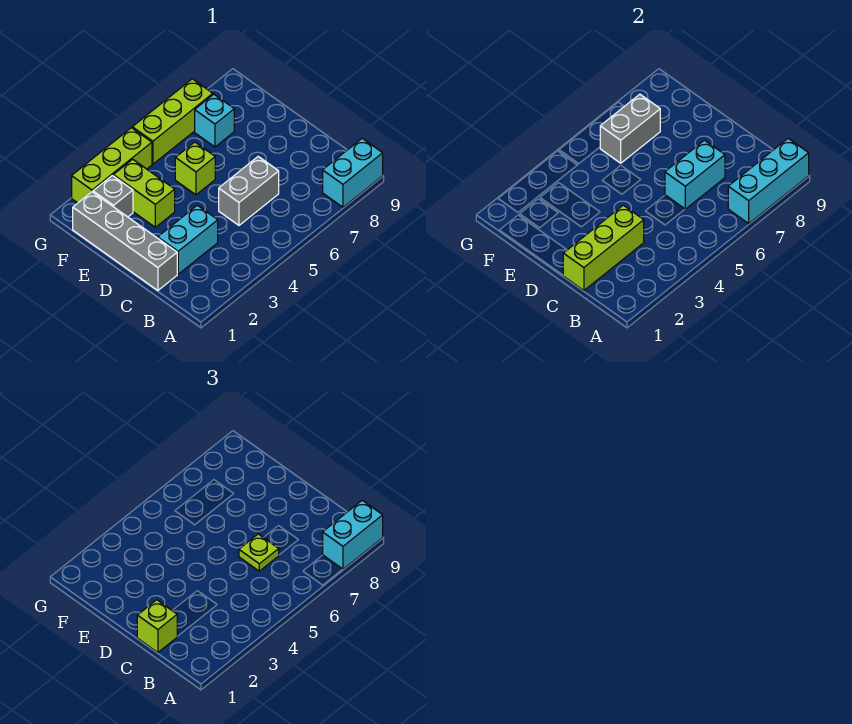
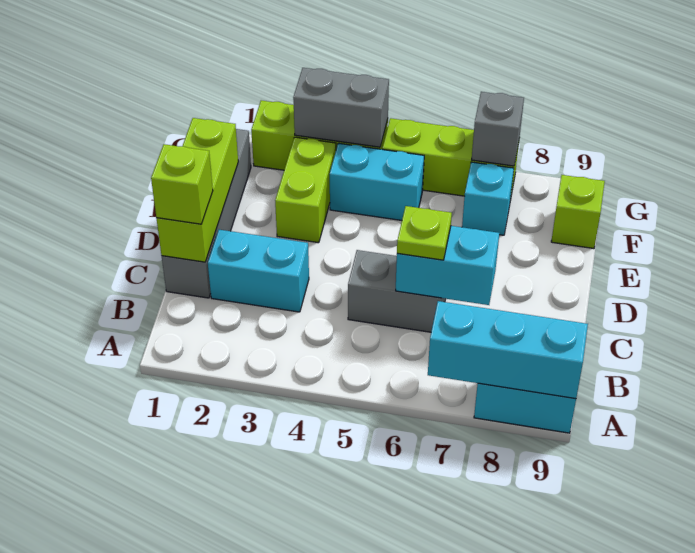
cyan 1x2 brick [323,500,383,569] -> cyan 1x2 brick moved to [330,143,424,220]
lime 1x3 brick [563,205,644,290] -> lime 1x3 brick turned to [156,118,238,262]
lime 1x1 brick [175,142,215,195] -> lime 1x1 brick moved to [551,175,605,249]
grey 1x1 brick [93,176,133,217] -> grey 1x1 brick moved to [472,92,524,166]
grey 1x2 brick [600,94,660,163] -> grey 1x2 brick moved to [293,68,389,147]

